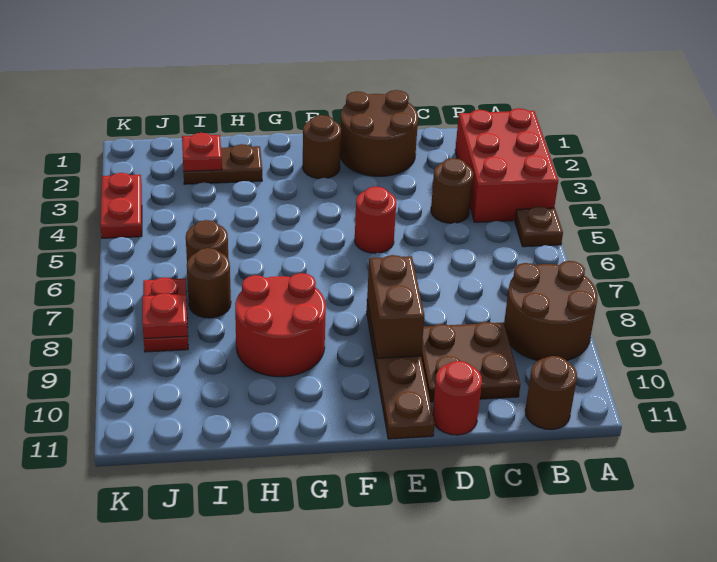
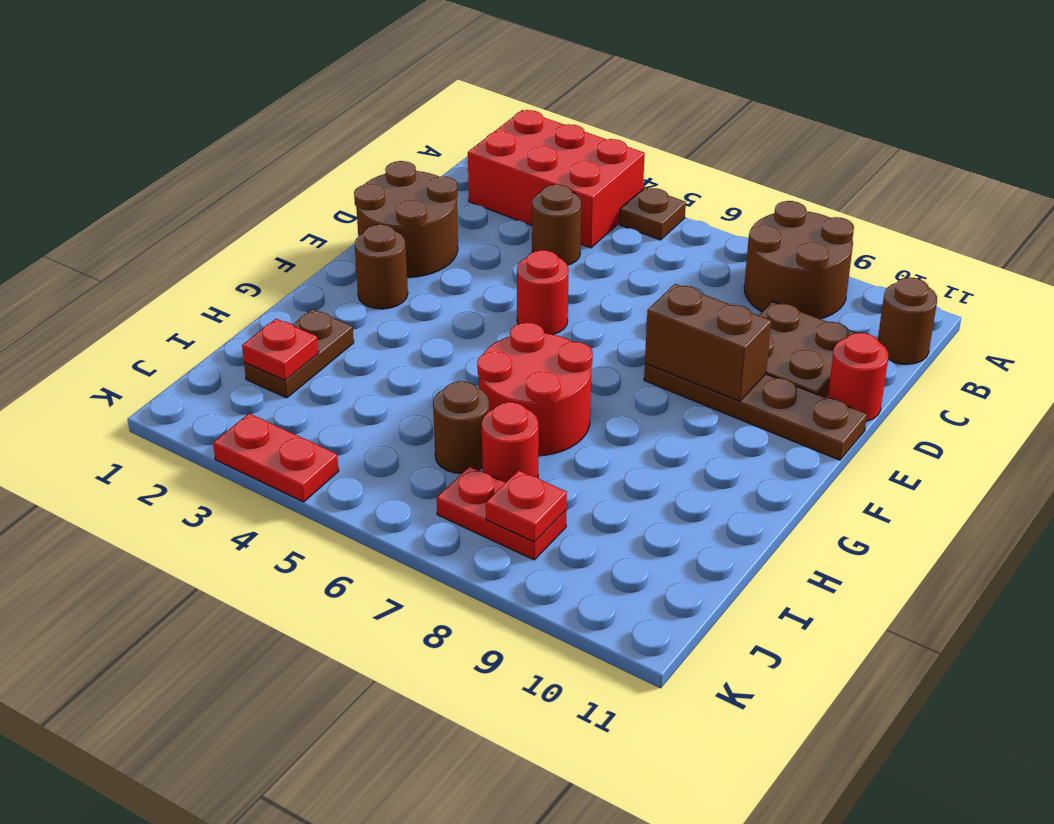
red 2x2 round brick [235,273,326,377] -> red 2x2 round brick moved to [477,323,593,456]
brown 1x1 round brick [187,248,231,318] -> red 1x1 round brick [482,402,539,482]

